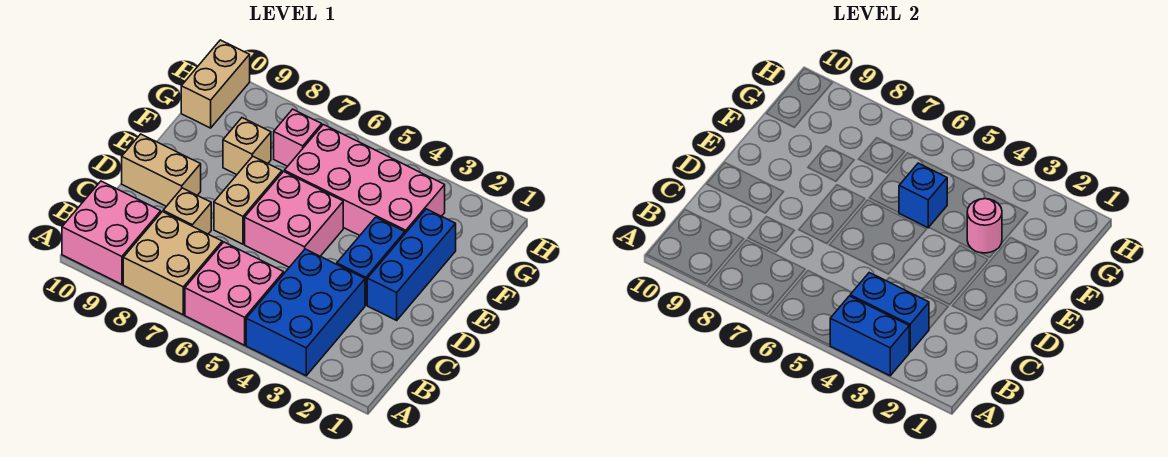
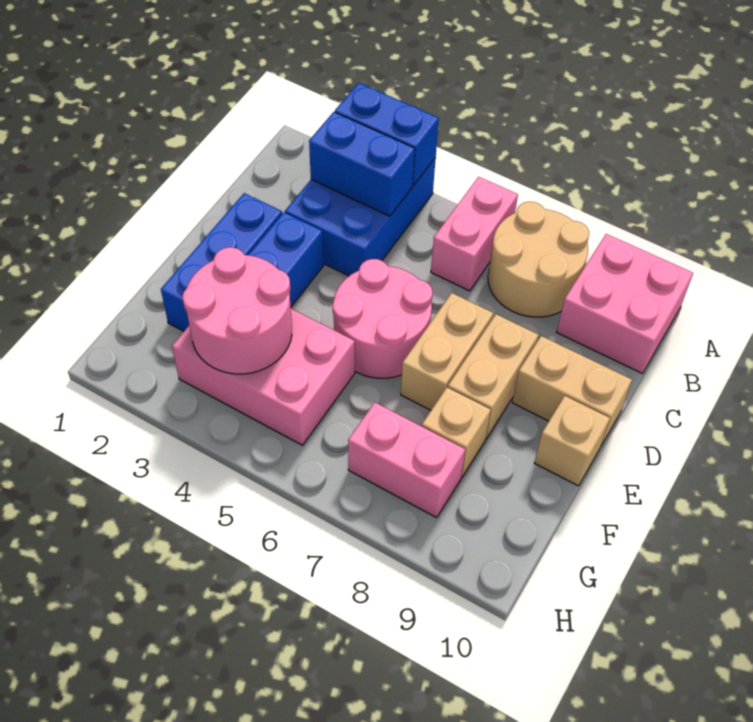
pink 2x2 brick [185,242,284,345] -> pink 1x2 brick [431,177,518,291]
tan 2x2 brick [123,212,222,315] -> tan 2x2 round brick [488,202,589,317]
tan 1x1 brick [163,188,211,234] -> tan 1x1 brick moved to [534,396,610,486]
pink 2x2 brick [245,172,343,267] -> pink 2x2 round brick [333,259,433,378]
pink 2x4 brick [284,124,445,235] -> pink 2x3 brick [172,309,355,445]
pink 1x1 round brick [967,199,1002,253] -> pink 2x2 round brick [182,247,292,374]
blue 1x1 brick [899,163,947,228] -> none
pink 1x1 brick [274,109,322,166] -> pink 1x2 brick [348,402,465,518]
tan 1x2 brick [181,40,250,128] -> tan 1x2 brick moved to [448,314,539,439]

